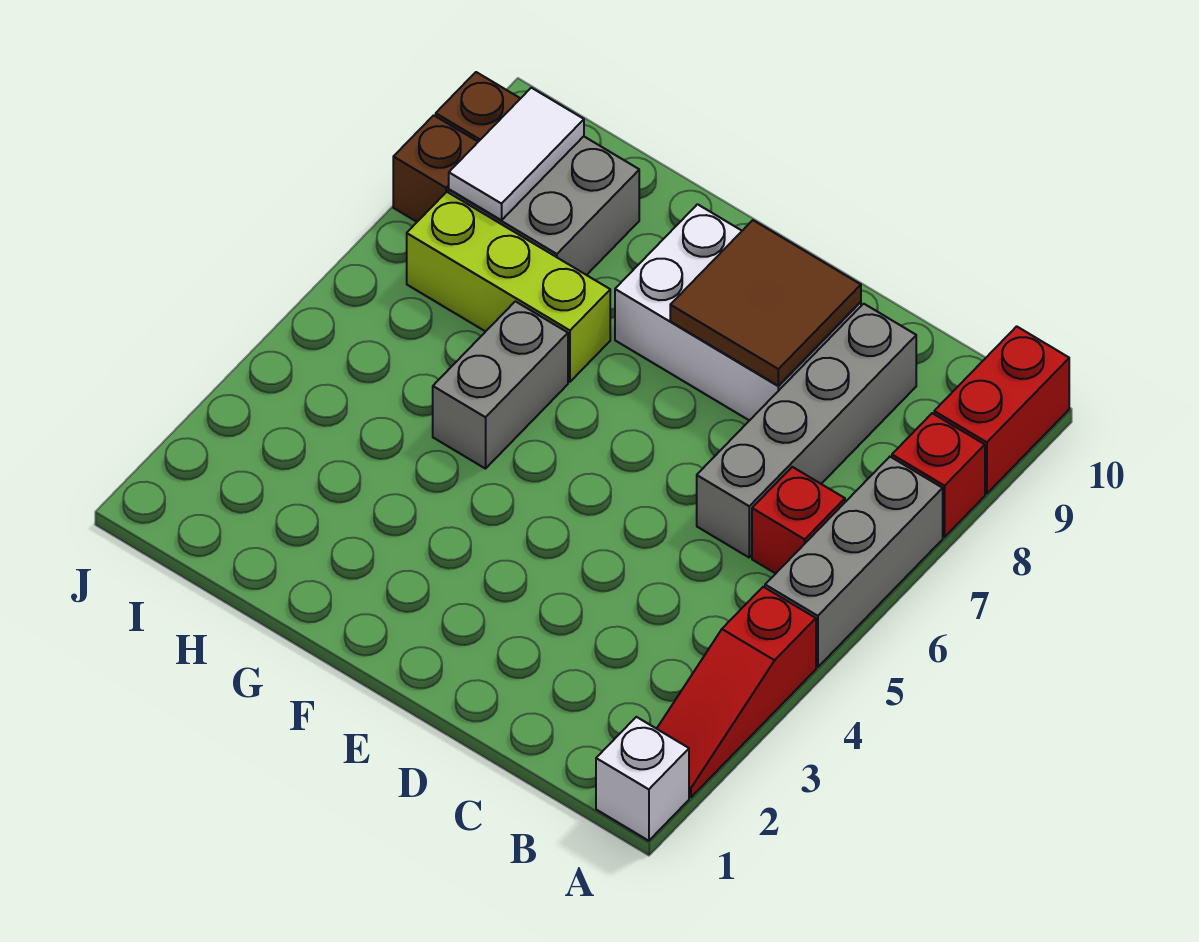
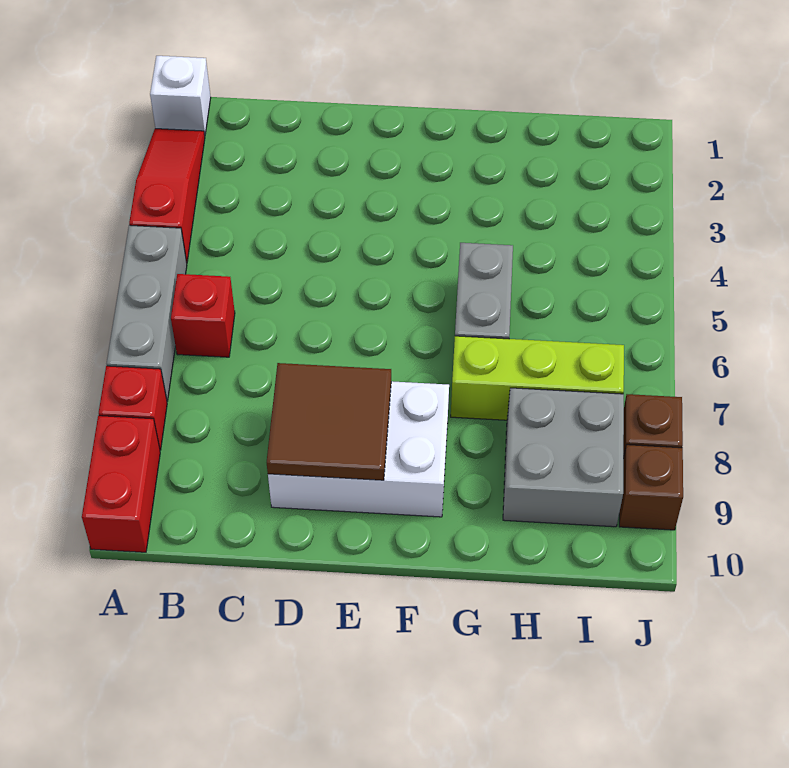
grey 1x4 brick [697,304,916,557] -> none
white 1x2 tile [449,88,584,220] -> none

